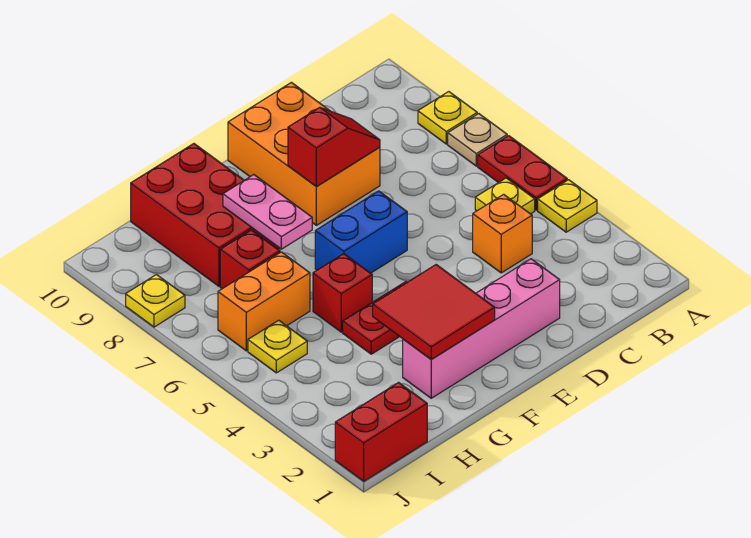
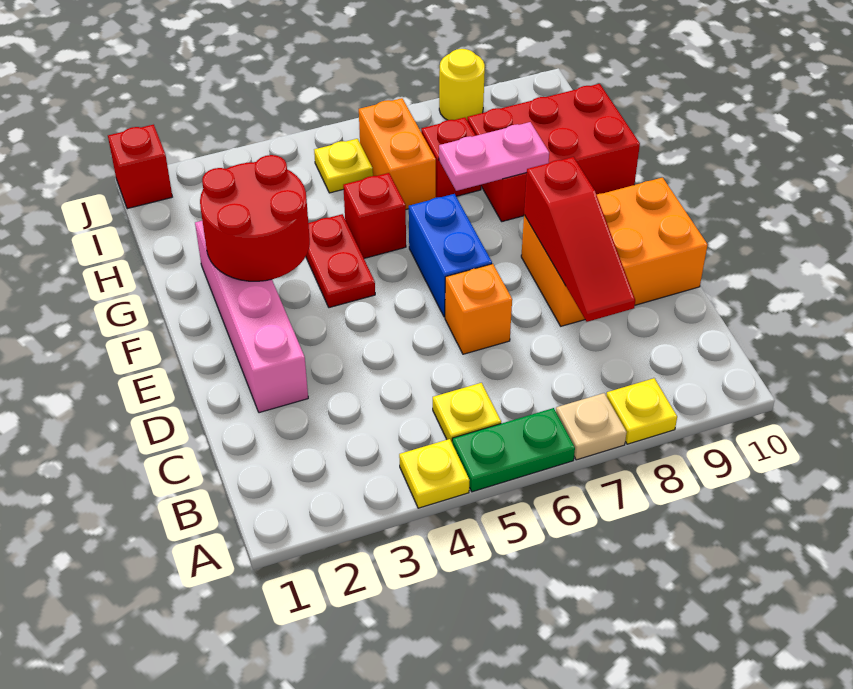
red 1x2 plate [478,136,567,210] -> green 1x2 plate [452,408,575,492]
orange 1x1 brick [473,194,532,273] -> orange 1x1 brick moved to [445,264,512,354]
red 1x2 slope [288,107,380,186] -> red 1x3 slope [524,157,635,322]
red 2x2 tile [373,265,495,359] -> red 2x2 round brick [200,155,310,281]
red 1x2 brick [335,383,427,481] -> red 1x1 brick [108,125,172,209]
yellow 1x1 plate [126,275,185,327] -> yellow 1x1 round brick [439,49,485,120]

